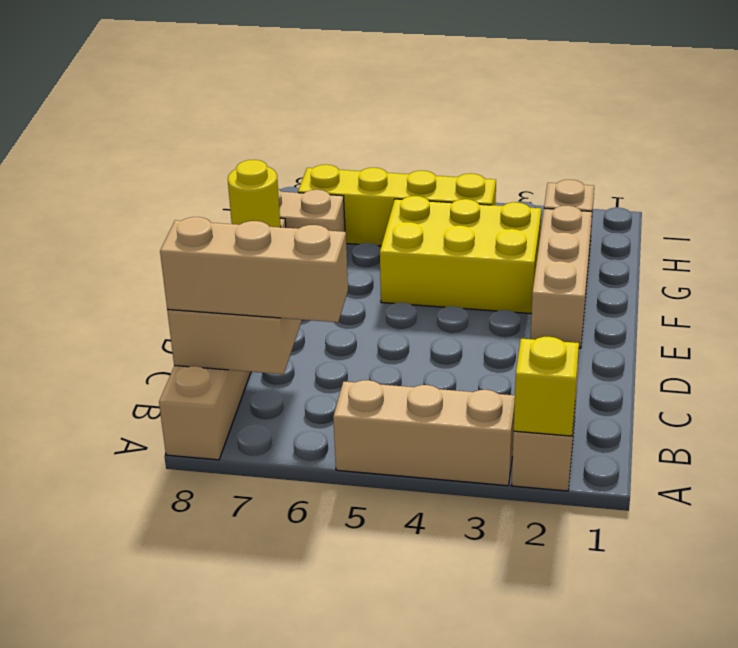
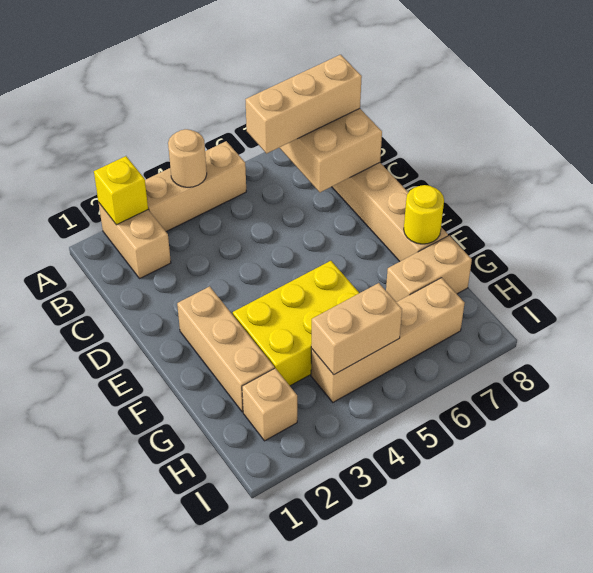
none -> tan 1x1 round brick [168,129,207,187]
yellow 1x4 brick [298,165,496,246] -> tan 1x4 brick [311,278,465,402]
none -> tan 1x2 brick [311,283,402,375]

